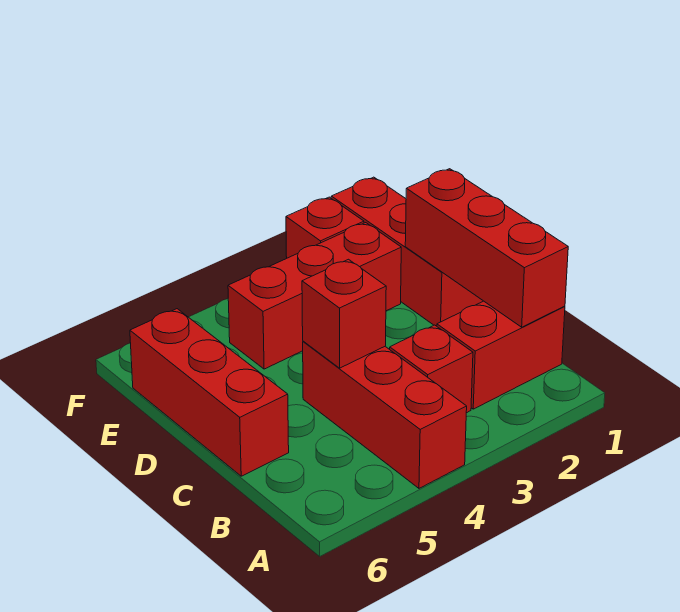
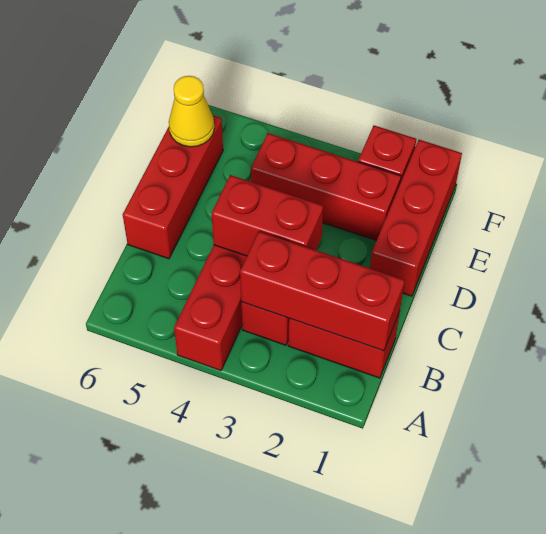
red 1x3 brick [405,169,568,327] -> red 1x3 brick turned to [240,231,405,351]
red 1x1 brick [302,259,386,368] -> red 1x2 brick [211,175,323,256]
none -> yellow 1x1 cone [169,76,214,147]

